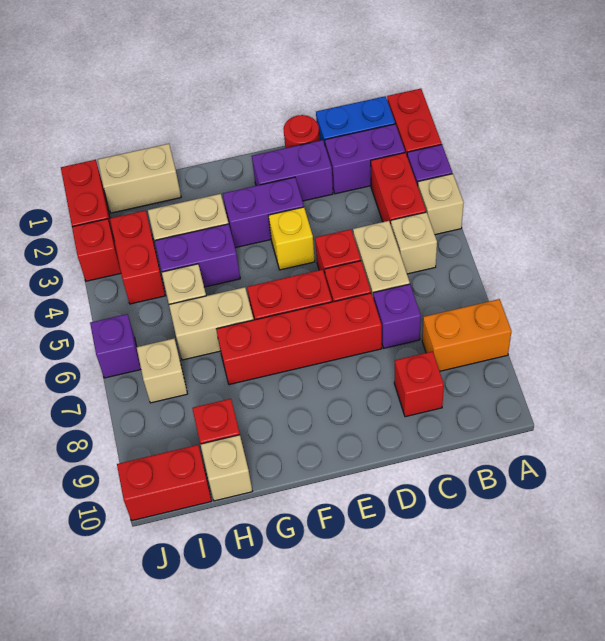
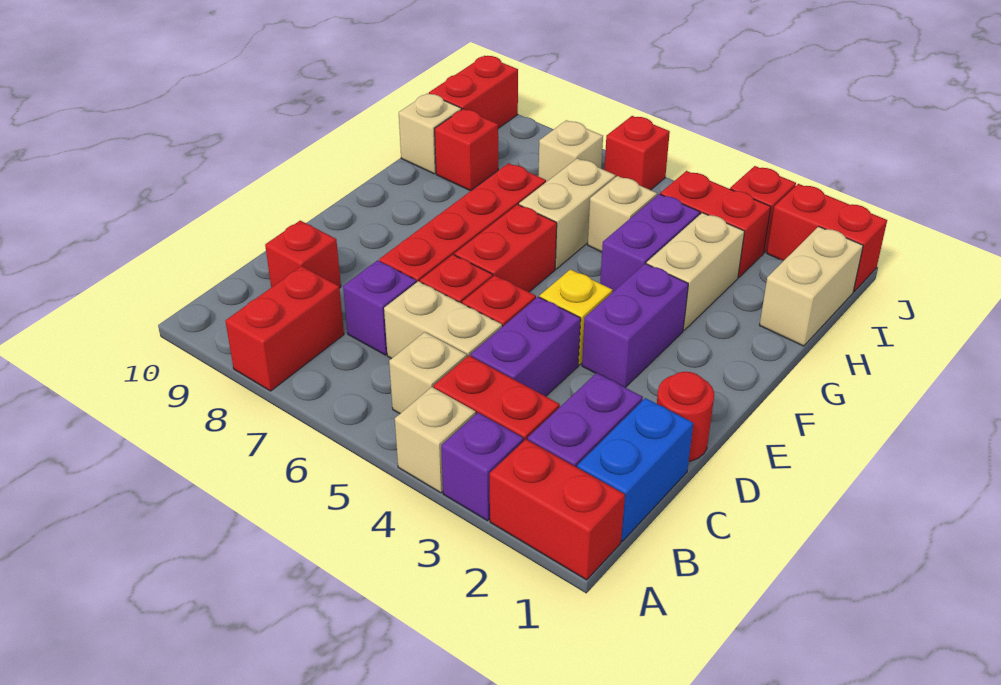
orange 1x2 brick [422,299,512,371] -> red 1x2 brick [225,266,344,391]
purple 1x2 brick [252,140,333,201] -> purple 1x2 brick moved to [471,297,581,396]
purple 1x1 brick [90,314,141,378] -> red 1x1 brick [604,116,670,190]

